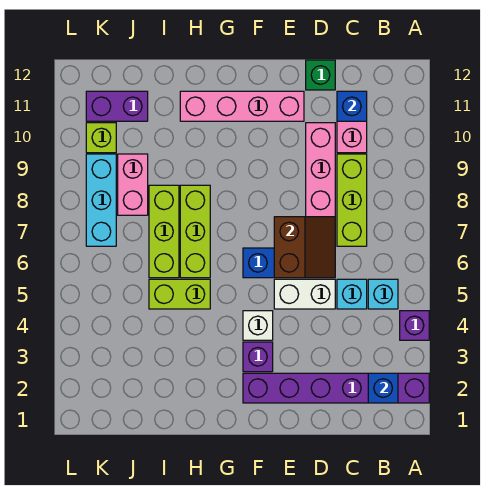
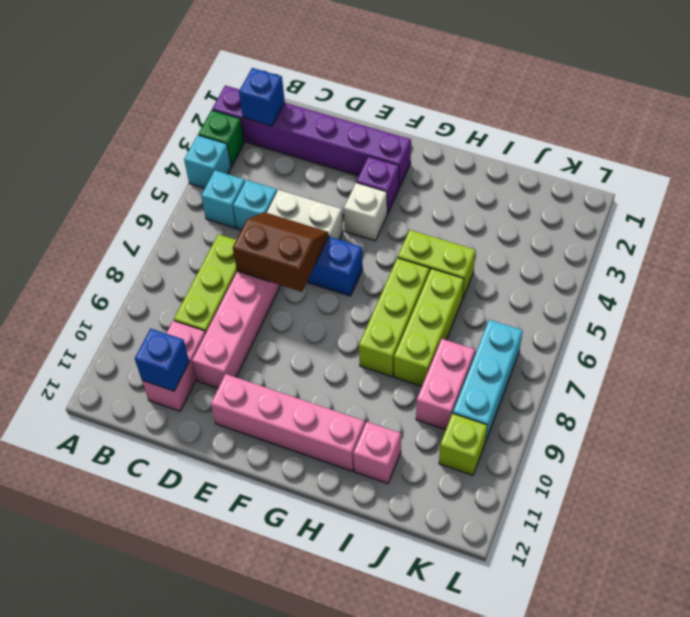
purple 1x1 brick [400,311,429,340] -> cyan 1x1 brick [184,135,231,188]
brown 2x2 slope [274,217,335,278] -> brown 2x2 slope turned to [233,212,329,292]
green 1x1 brick [306,60,335,90] -> green 1x1 brick moved to [198,110,244,167]
none -> pink 1x1 brick [353,422,401,484]
purple 1x2 brick [86,91,148,121] -> none

